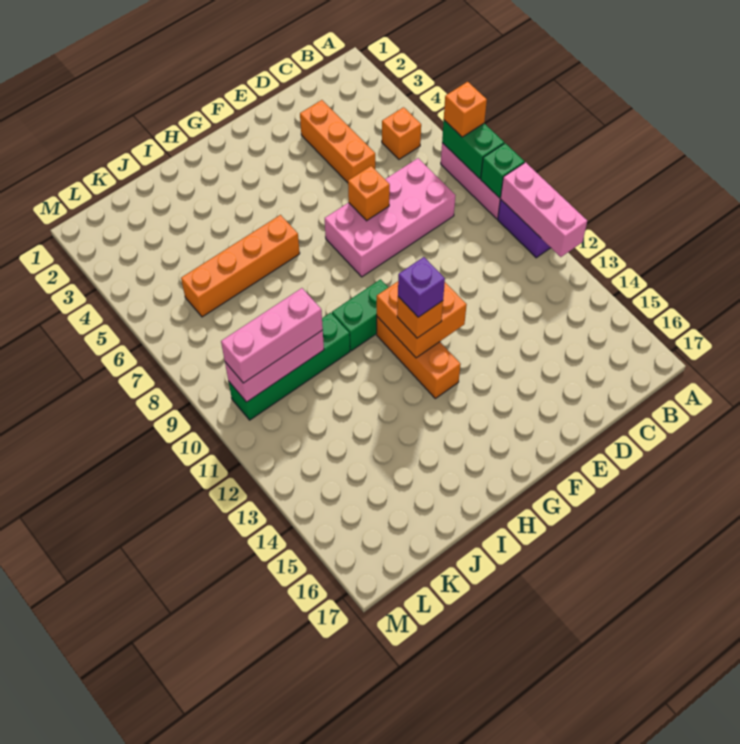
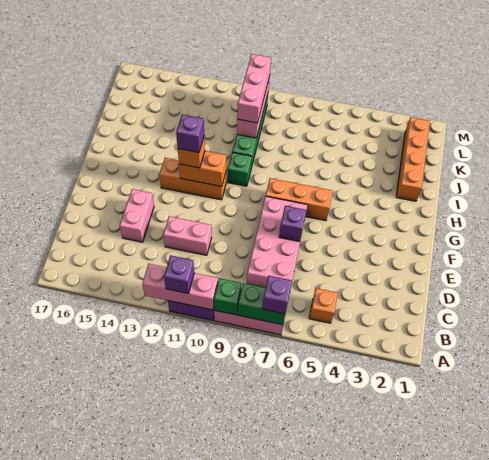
orange 1x1 brick [444,82,487,137] -> purple 1x1 brick [262,276,292,314]
none -> purple 1x1 brick [164,255,194,294]
orange 1x3 brick [300,100,375,183] -> orange 1x3 brick moved to [266,178,333,221]
none -> pink 1x2 brick [163,216,212,255]
none -> pink 1x2 brick [120,189,154,242]
orange 1x1 brick [348,166,390,221] -> purple 1x1 brick [279,206,306,242]
orange 2x2 brick [377,282,467,358] -> orange 1x2 brick [179,151,227,186]
green 1x2 brick [332,279,388,351] -> green 1x1 brick [227,152,252,186]
orange 1x4 brick [181,215,300,317] -> orange 1x4 brick moved to [396,117,430,201]

